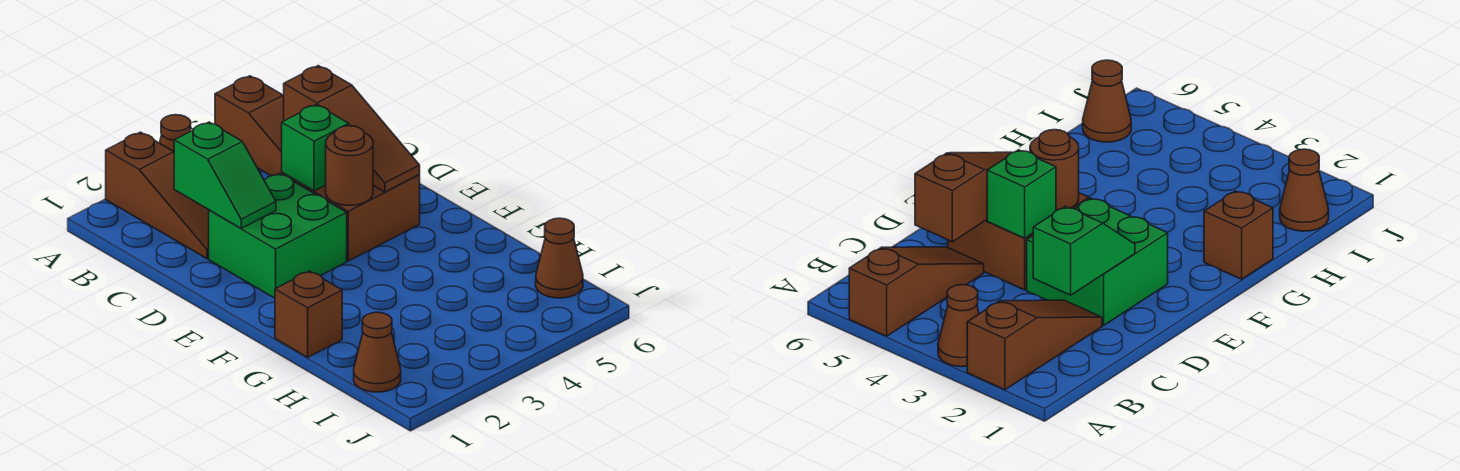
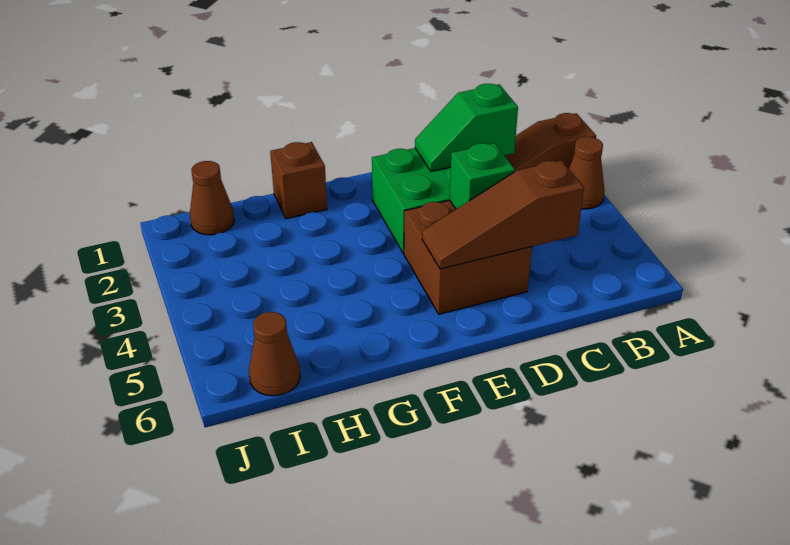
brown 1x3 slope [215,76,284,176] -> none
brown 1x1 round brick [326,126,373,205] -> none

